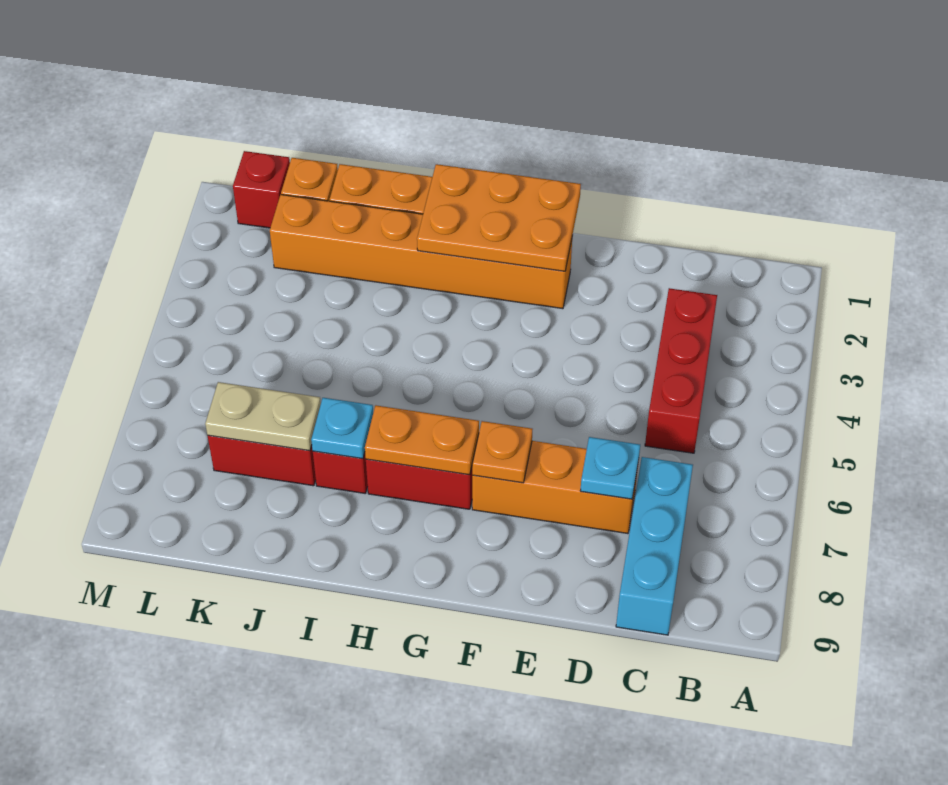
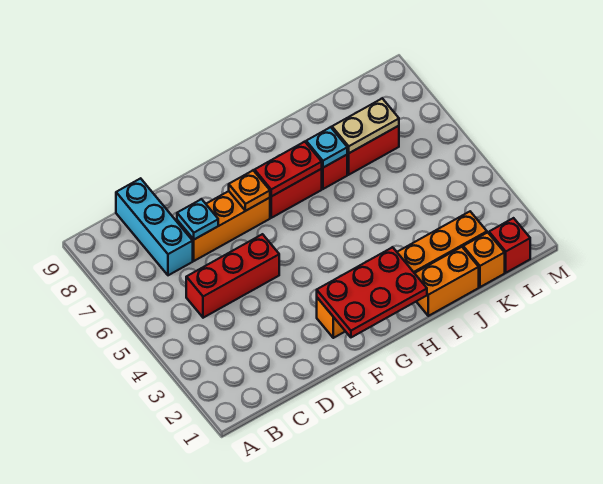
red 1x3 brick [645,288,717,453] -> red 1x3 brick turned to [186,234,279,318]
orange 2x3 plate [417,164,581,271] -> red 2x3 plate [317,247,427,337]
orange 1x2 plate [365,405,479,475] -> red 1x2 plate [255,142,322,196]

